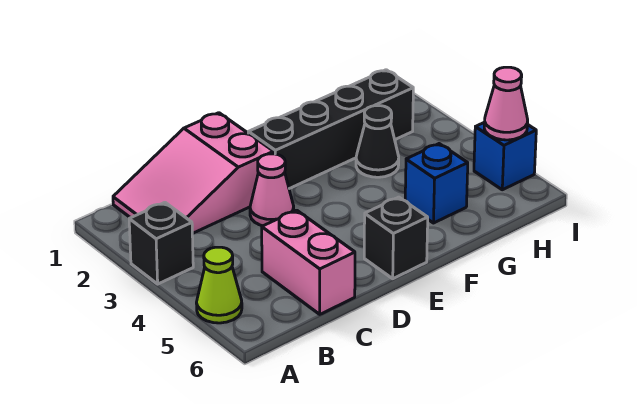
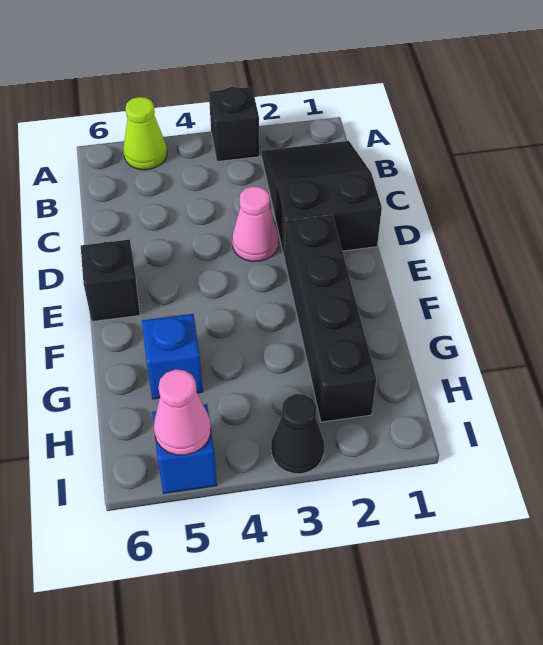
pink 2x3 slope [113,113,274,234] -> black 2x3 slope [262,141,382,258]
pink 1x2 brick [262,210,355,314] -> none
black 1x1 cone [356,106,399,177] -> black 1x1 cone moved to [271,394,324,474]

